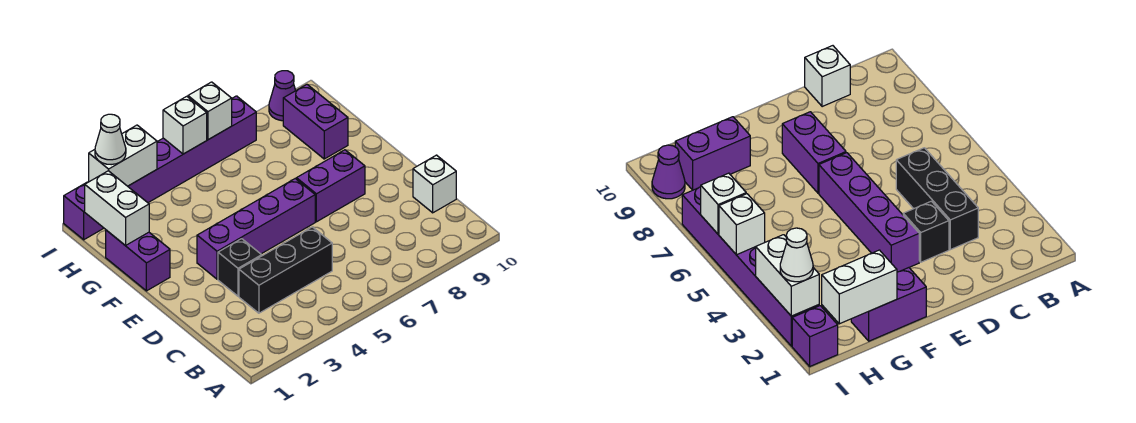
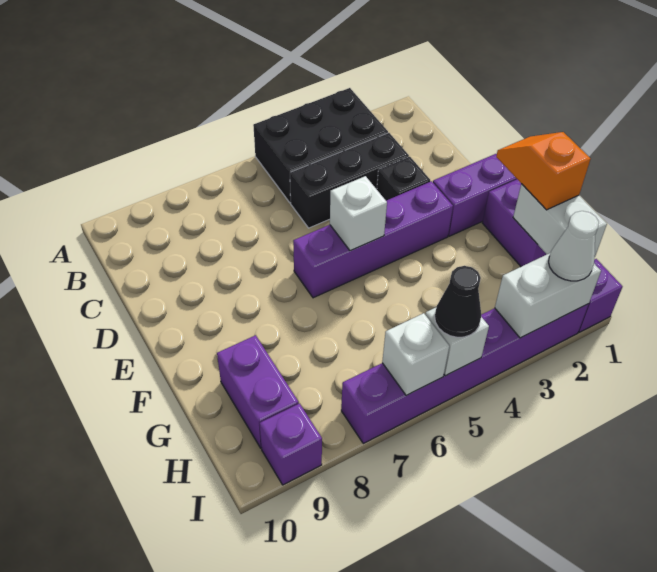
none -> black 2x3 brick [253,88,388,203]
white 1x1 brick [413,155,456,213] -> white 1x1 brick moved to [330,176,387,251]
purple 1x2 brick [296,150,365,222] -> purple 1x2 brick moved to [433,154,517,236]
none -> orange 1x2 slope [496,132,590,210]
none -> black 1x1 cone [435,266,481,337]
purple 1x1 cone [269,71,296,121] -> purple 1x1 brick [260,404,322,485]

